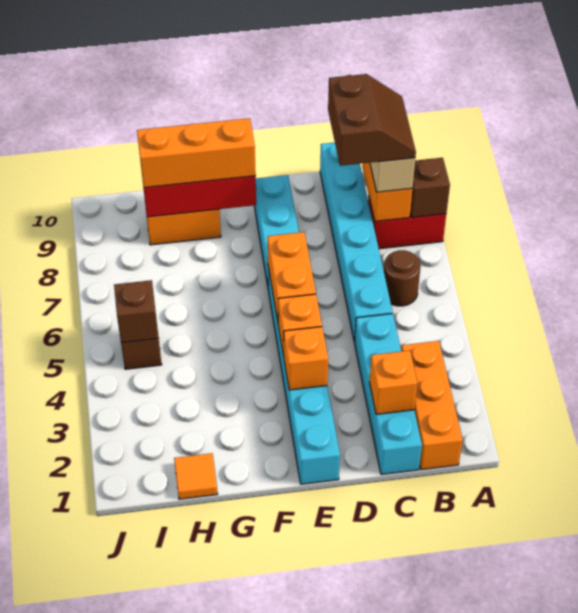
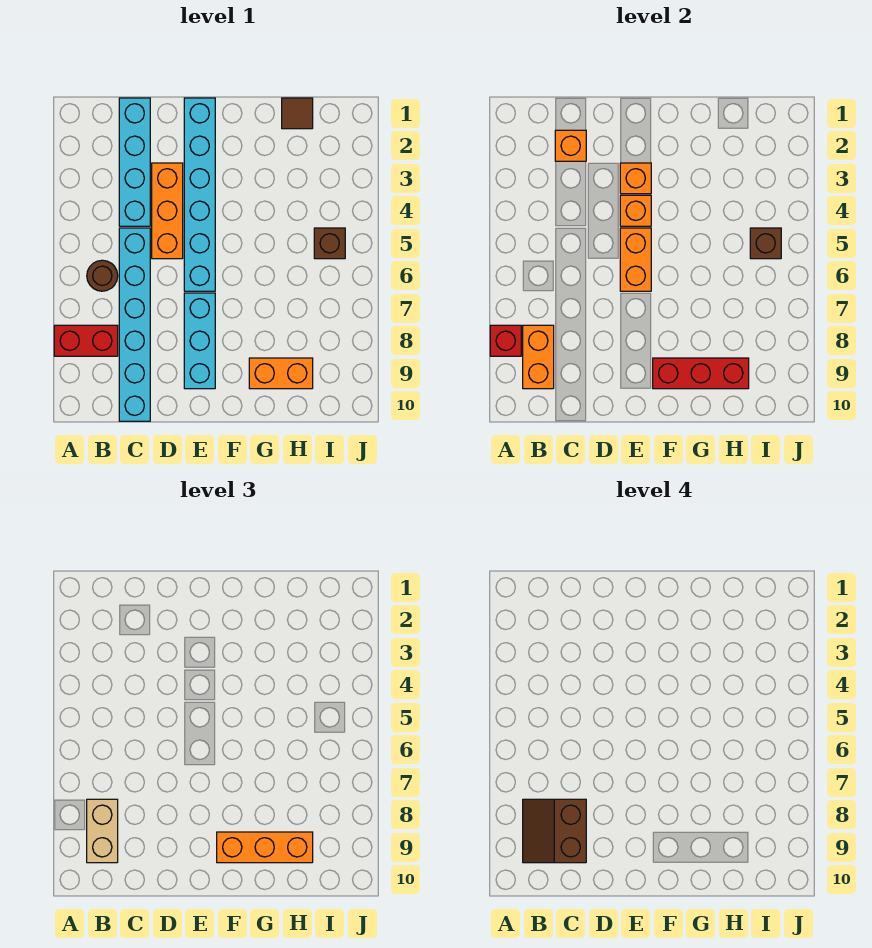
brown 1x1 brick [410,158,450,217] -> red 1x1 brick [490,325,521,356]
orange 1x3 brick [401,341,463,470] -> orange 1x3 brick moved to [152,163,183,259]
orange 1x1 tile [174,453,218,499] -> brown 1x1 tile [282,98,313,129]

